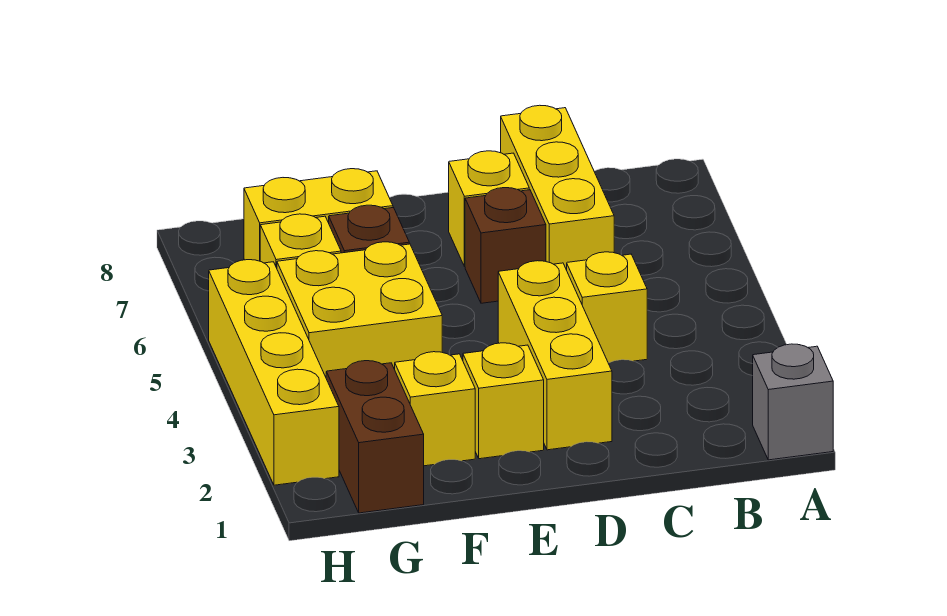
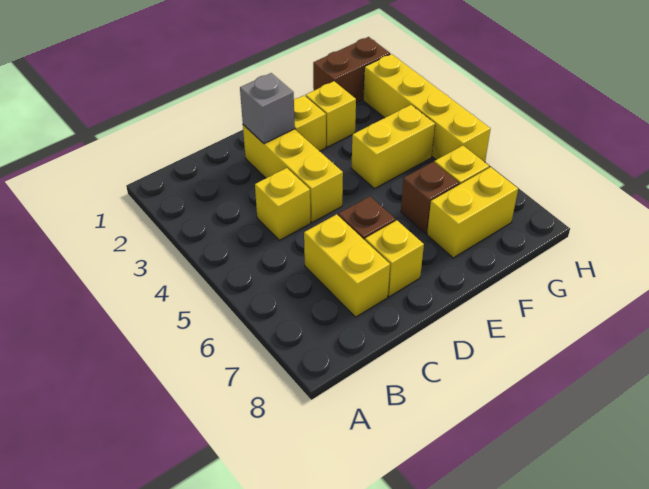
grey 1x1 brick [753,344,833,460] -> grey 1x1 brick moved to [240,73,295,144]
yellow 1x3 brick [501,105,614,270] -> yellow 1x2 brick [304,214,390,317]
yellow 2x2 brick [277,242,442,377] -> yellow 1x2 brick [352,105,435,189]
brown 1x2 brick [326,361,424,513] -> brown 1x2 brick turned to [313,37,390,103]

